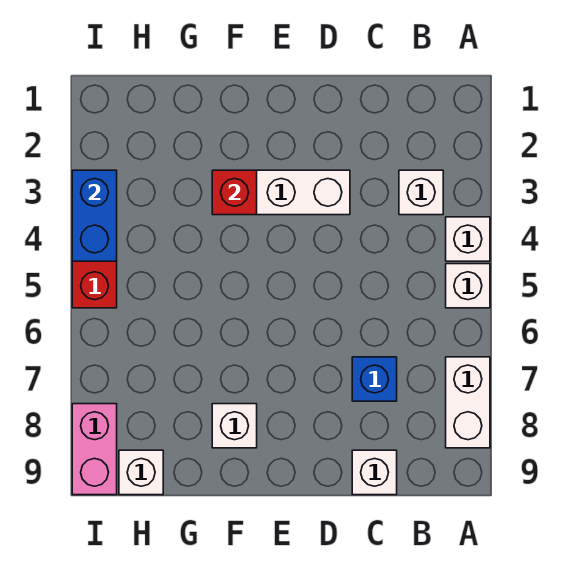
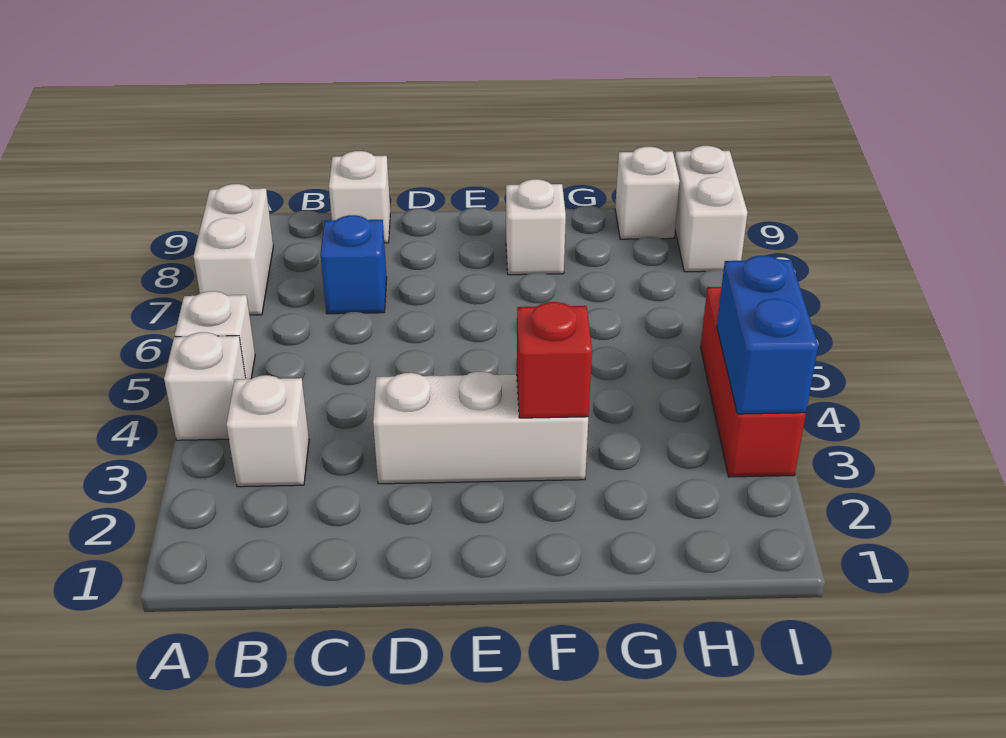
pink 1x2 brick [72,404,117,495] -> white 1x2 brick [675,146,748,272]

